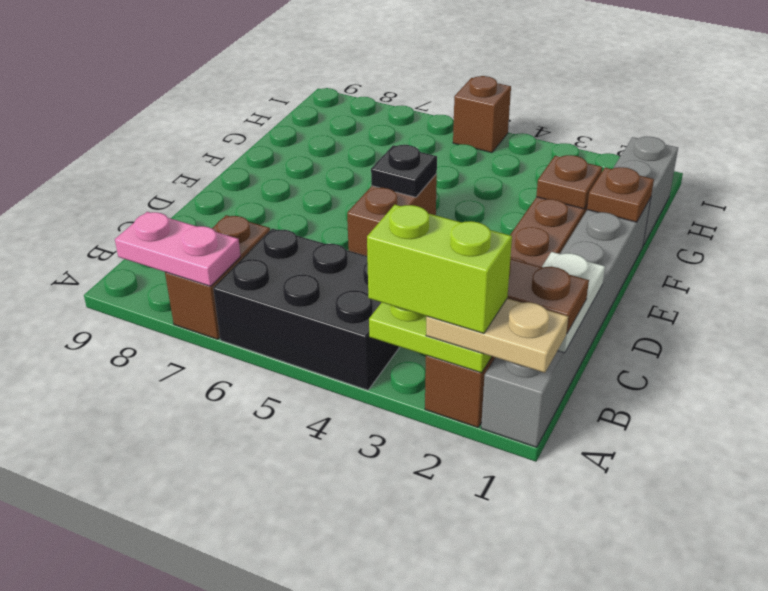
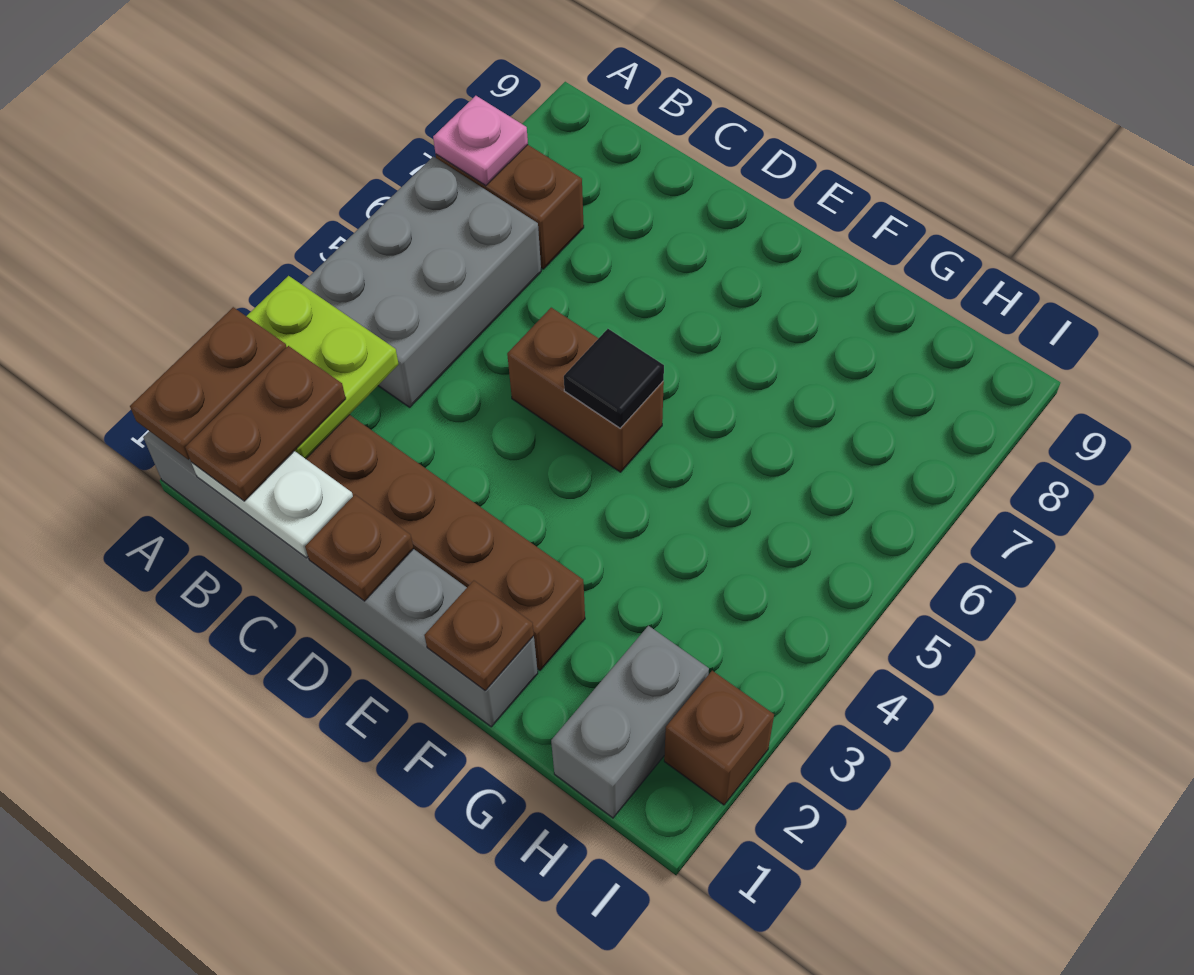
tan 1x2 plate [426,299,568,373] -> brown 1x2 plate [130,307,287,460]
lime 1x2 brick [367,205,512,333] -> none
black 2x3 brick [213,229,400,390] -> grey 2x3 brick [302,156,541,407]
pink 1x2 plate [115,212,241,286] -> pink 1x1 plate [433,96,528,186]
black 1x1 plate [371,145,437,197] -> black 1x1 tile [564,329,664,428]
brown 1x1 plate [536,155,602,209] -> brown 1x1 plate moved to [305,495,414,601]
grey 1x2 brick [614,137,678,245] -> grey 1x2 brick turned to [551,626,709,818]
brown 1x1 brick [453,76,511,153] -> brown 1x1 brick moved to [664,671,774,805]

